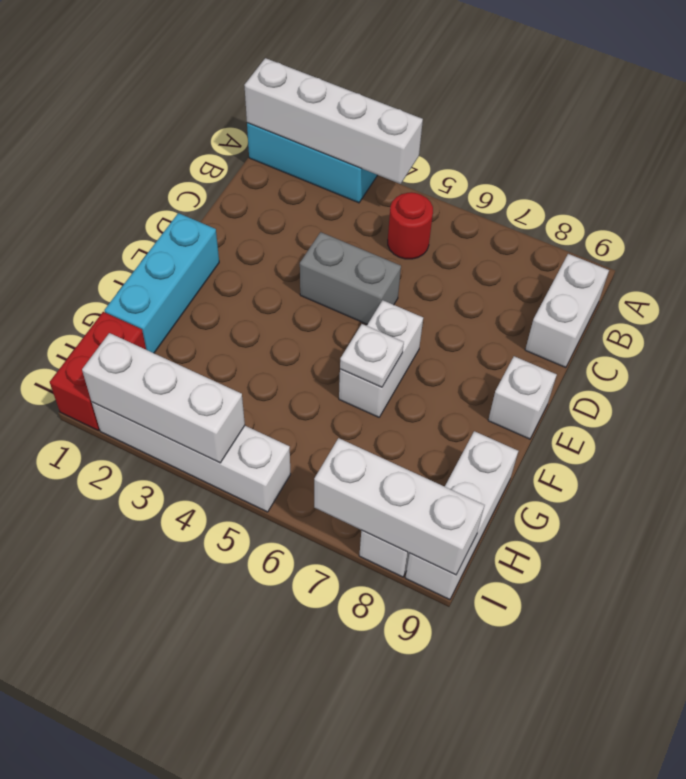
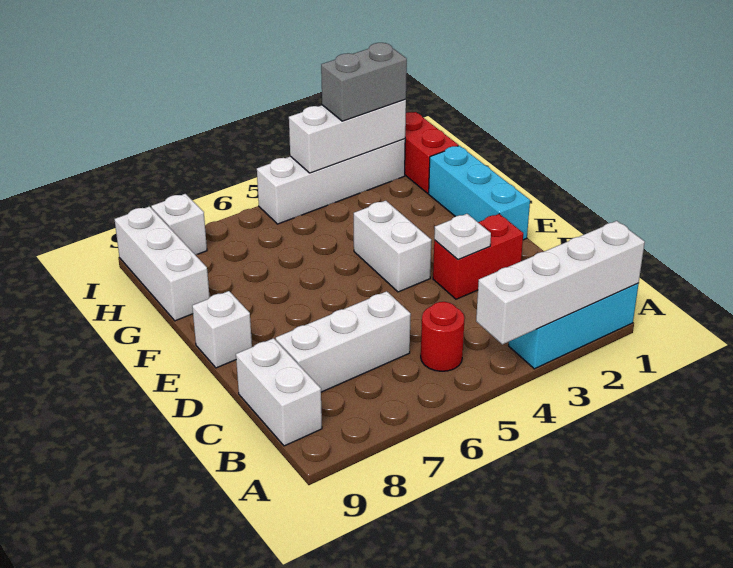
none -> red 1x2 brick [433,214,523,299]
grey 1x2 brick [300,232,401,324] -> grey 1x2 brick moved to [321,43,407,121]
white 1x2 brick [339,300,423,417] -> white 1x2 brick moved to [354,201,431,292]
white 1x1 plate [340,324,404,387] -> white 1x1 plate moved to [434,214,491,260]
white 1x3 brick [314,438,484,575] -> white 1x3 brick moved to [276,291,411,392]

